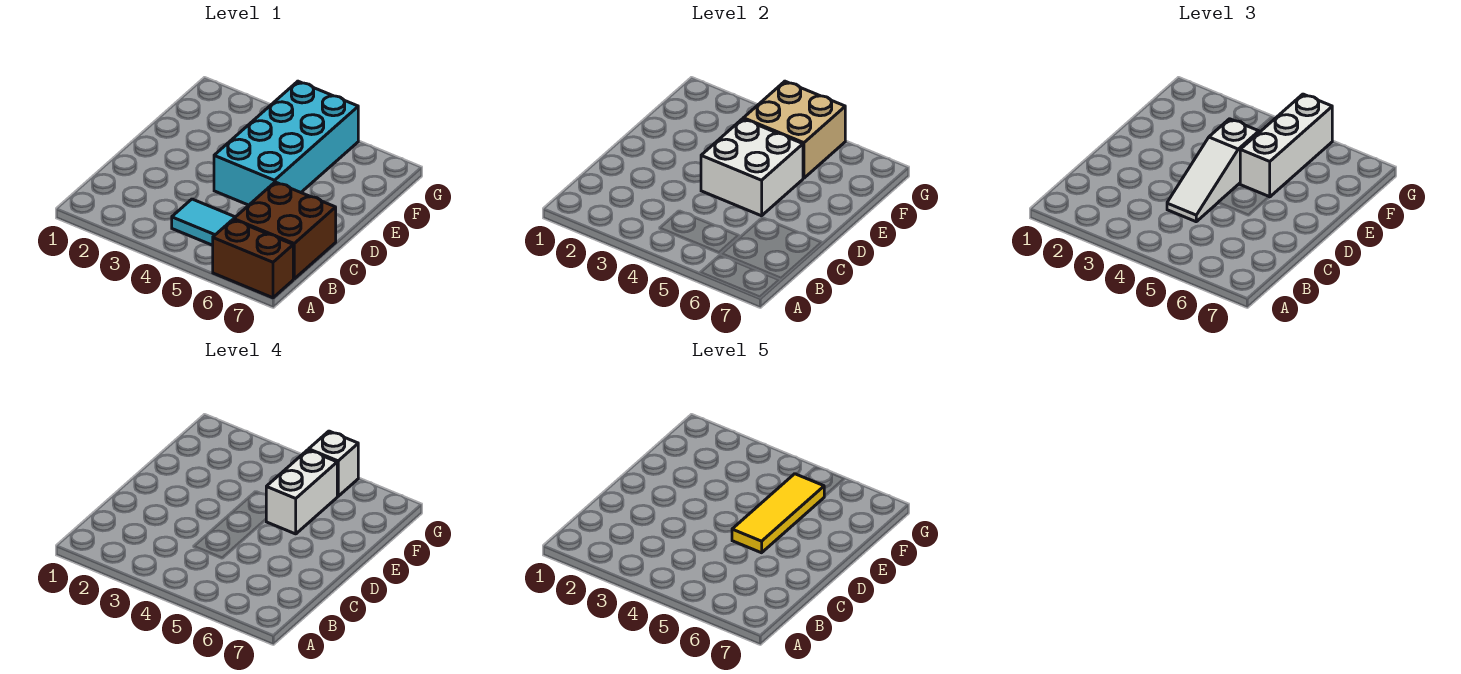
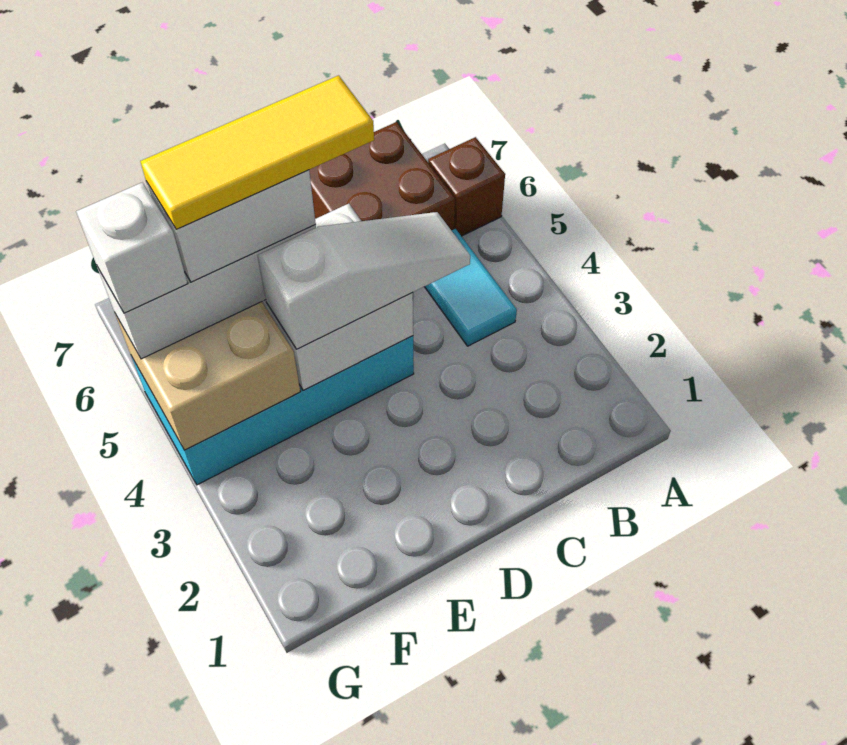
brown 1x2 brick [212,220,293,298] -> brown 1x1 brick [428,137,505,236]

